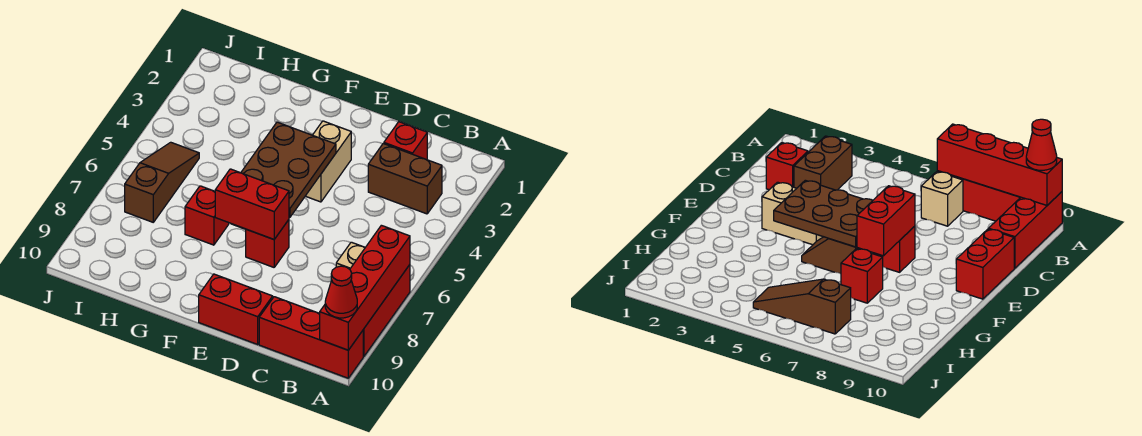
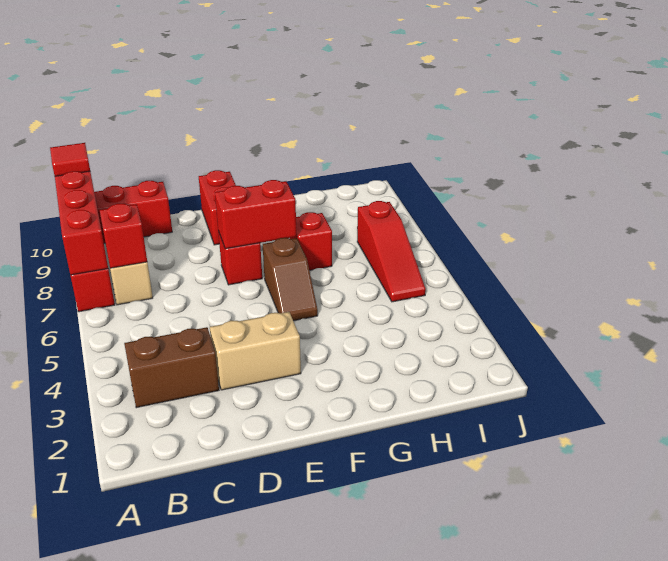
red 1x1 cone [325,266,357,318] -> red 1x1 tile [50,143,90,176]
red 1x1 brick [384,122,427,160] -> red 1x1 brick moved to [100,203,147,268]
red 1x2 brick [199,274,273,344] -> red 1x2 brick turned to [199,170,236,245]
tan 1x2 brick [306,121,351,202] -> tan 1x2 brick turned to [210,312,301,390]
brown 2x3 plate [241,122,336,218] -> none
brown 1x3 slope [125,142,199,222] -> red 1x3 slope [357,201,426,302]

